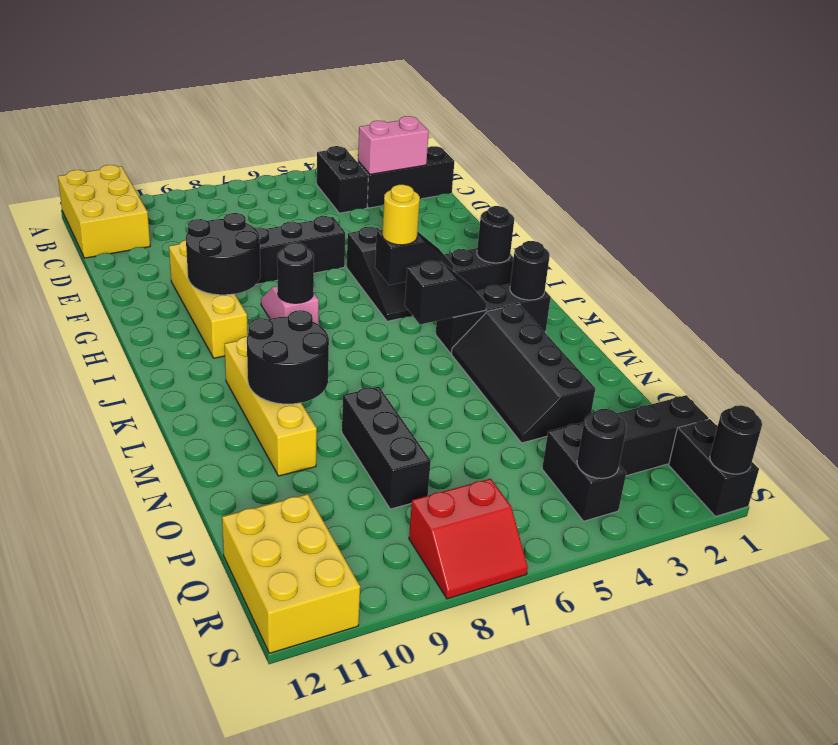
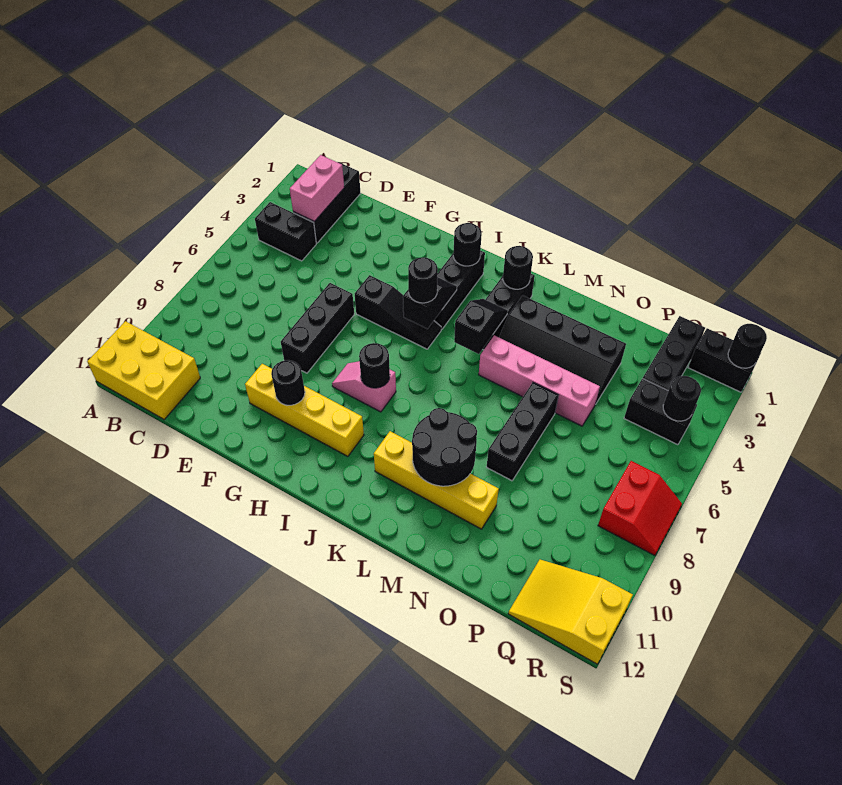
black 2x2 round brick [186,213,260,295] -> black 1x1 round brick [271,360,305,405]
yellow 1x1 round brick [382,185,420,245] -> black 1x1 round brick [408,257,438,303]
none -> pink 1x4 brick [479,335,600,426]
black 1x3 brick [342,387,431,509] -> black 1x3 brick turned to [487,383,558,481]
yellow 2x3 brick [222,494,360,653] -> yellow 2x3 slope [508,560,633,664]

